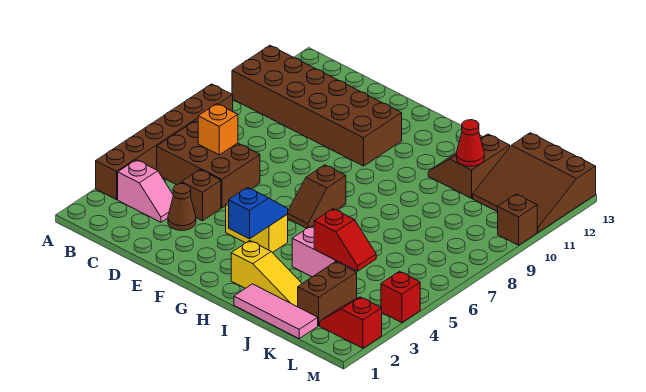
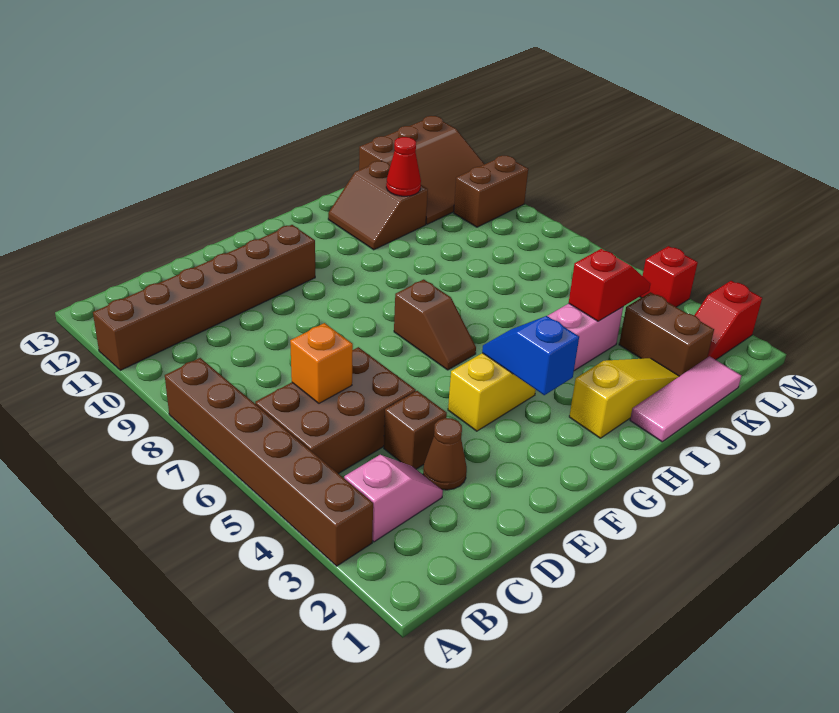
brown 2x6 brick [232,45,402,166] -> brown 1x6 brick [93,225,315,370]
brown 1x1 brick [498,194,537,245] -> brown 1x2 brick [454,156,528,227]

